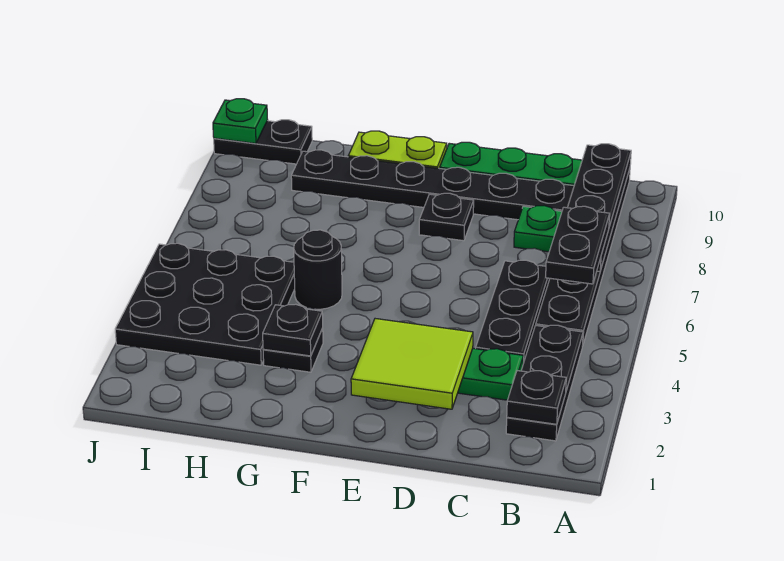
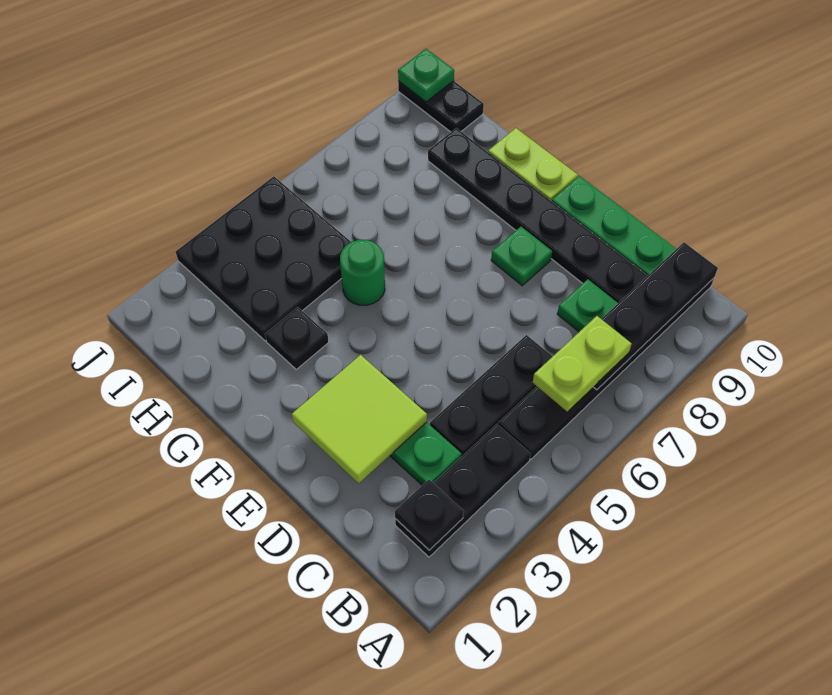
black 1x2 plate [546,206,610,284] -> lime 1x2 plate [533,316,632,411]
black 1x1 plate [419,193,474,241] -> green 1x1 plate [491,227,552,286]
black 1x1 plate [263,304,323,356] -> none
black 1x1 round brick [294,230,342,309] -> green 1x1 round brick [340,240,385,305]

